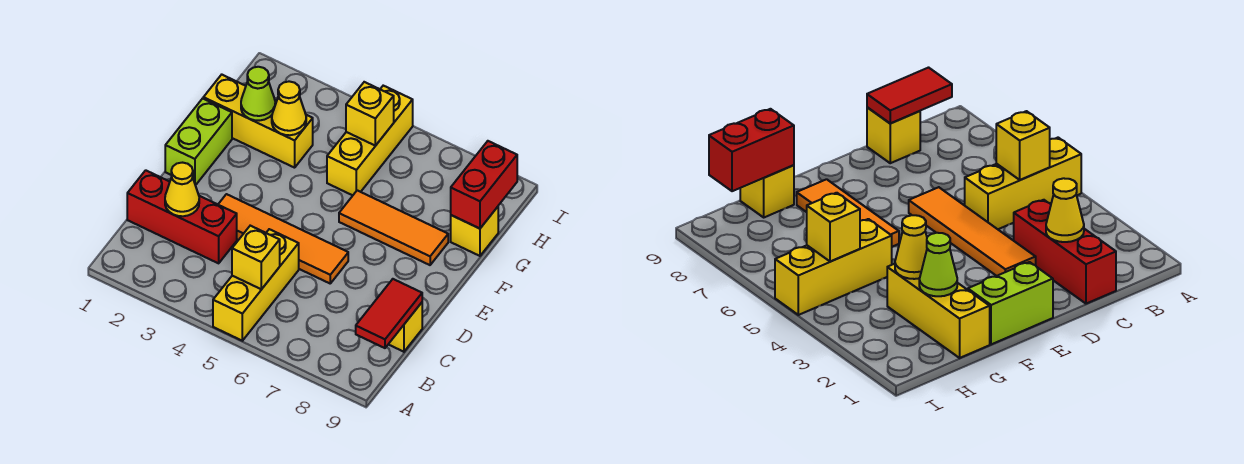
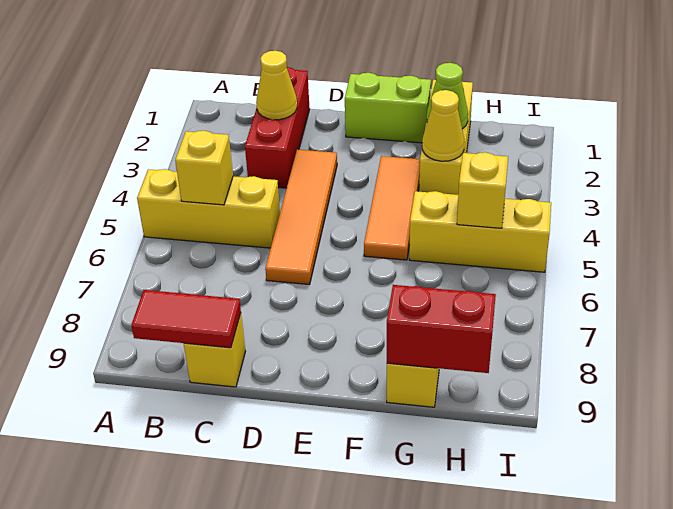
orange 1x3 tile [339,190,448,265] -> orange 1x3 tile moved to [364,156,420,260]

